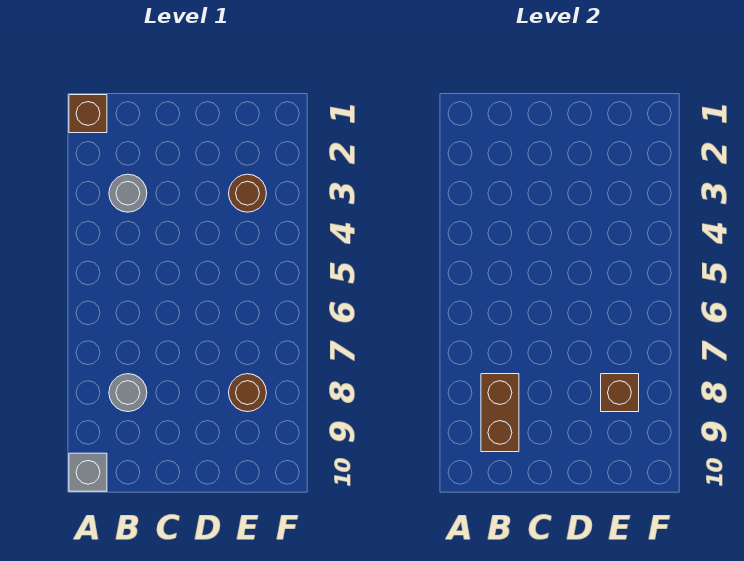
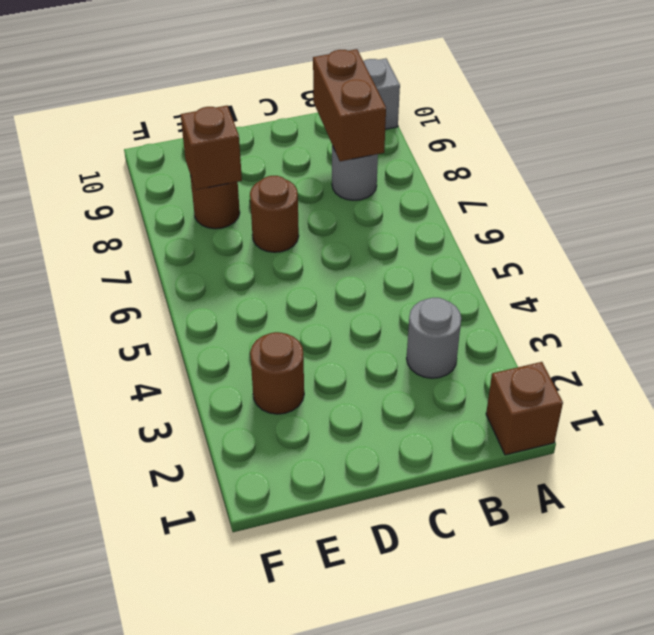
none -> brown 1x1 round brick [250,176,299,252]

